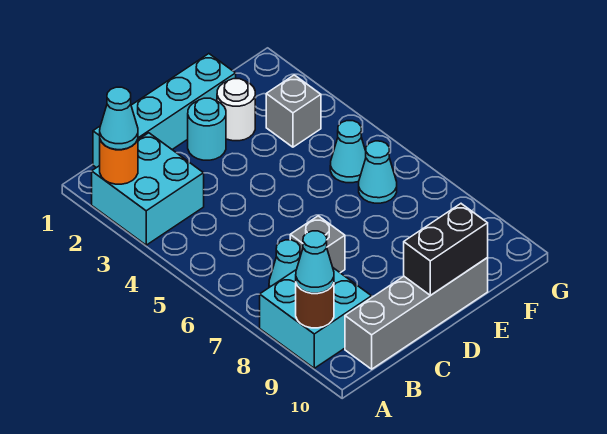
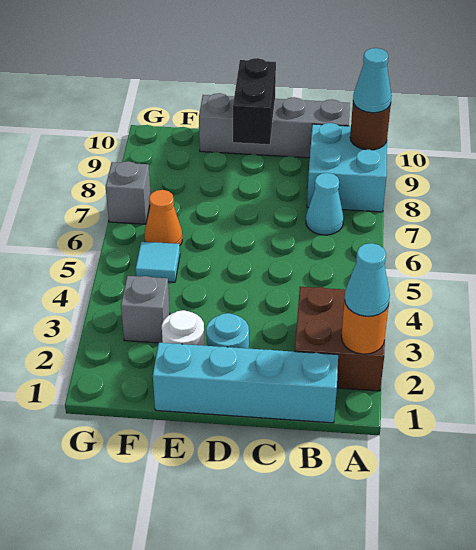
cyan 2x2 brick [92,133,204,245] -> brown 2x2 brick [295,287,385,391]
grey 1x1 brick [290,216,345,273] -> grey 1x1 brick moved to [106,161,151,224]
black 1x2 brick [404,204,488,295] -> black 1x2 brick turned to [233,58,276,144]
cyan 1x1 cone [330,121,366,183] -> cyan 1x1 tile [136,242,180,282]
cyan 1x1 cone [359,141,397,203] -> orange 1x1 cone [145,190,182,245]

